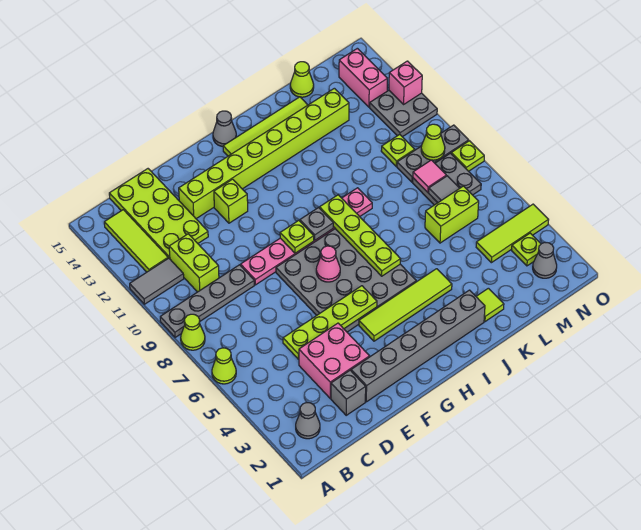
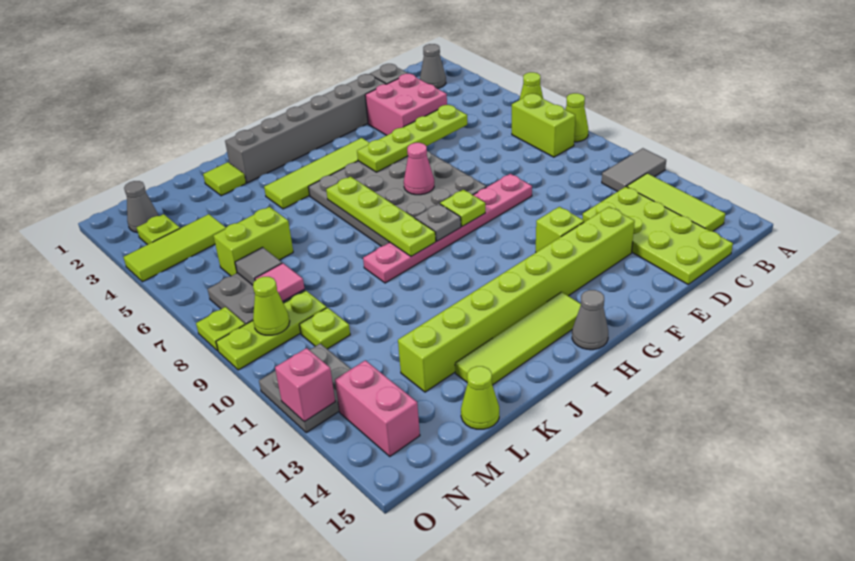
grey 1x4 plate [160,265,254,337] -> none
lime 1x2 brick [169,234,219,292] -> lime 1x2 brick moved to [512,94,575,157]
grey 1x3 plate [397,125,469,182] -> lime 1x3 plate [216,290,327,370]

